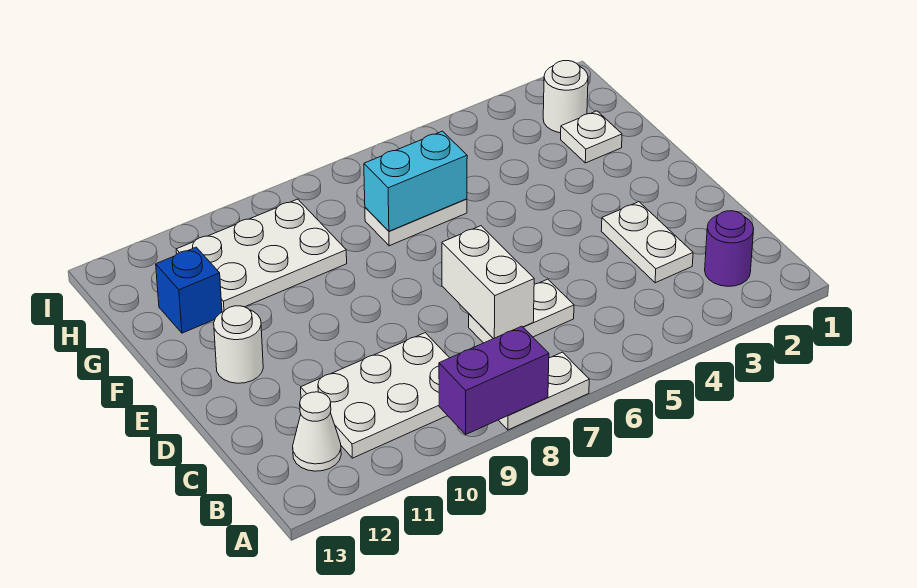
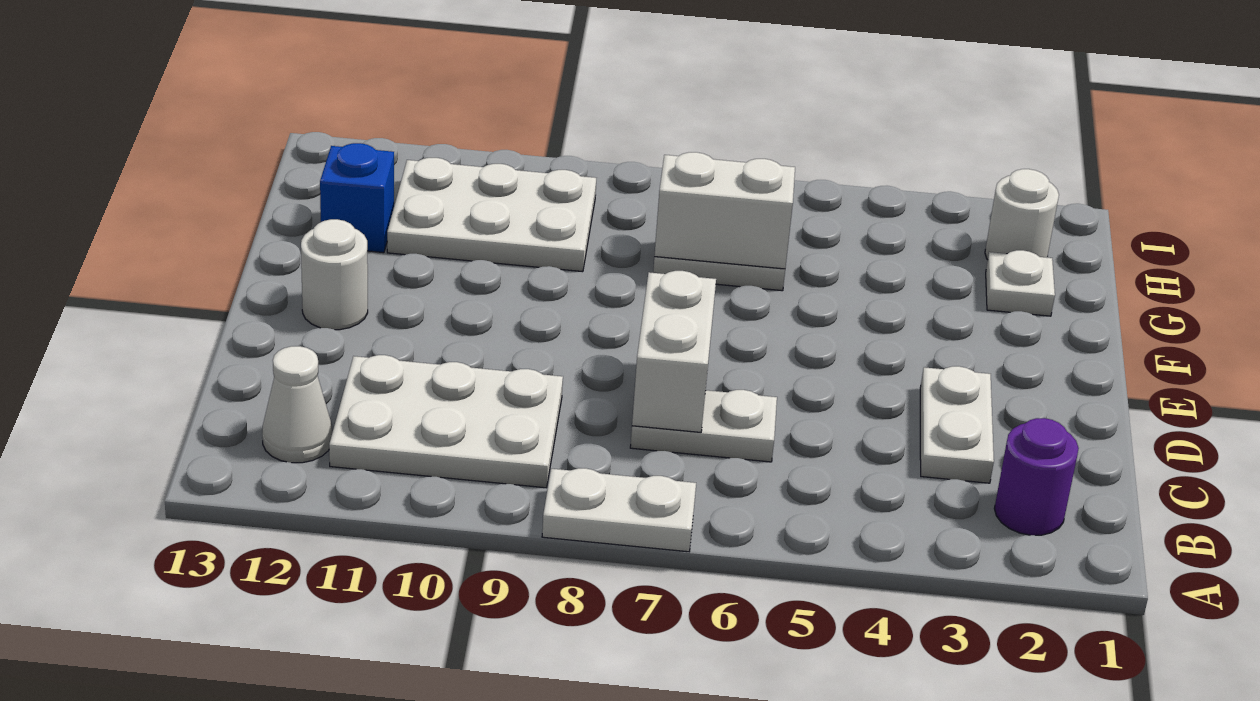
purple 1x2 brick [439,326,549,434] -> none
cyan 1x2 brick [364,131,467,231] -> white 1x2 brick [654,152,795,269]

